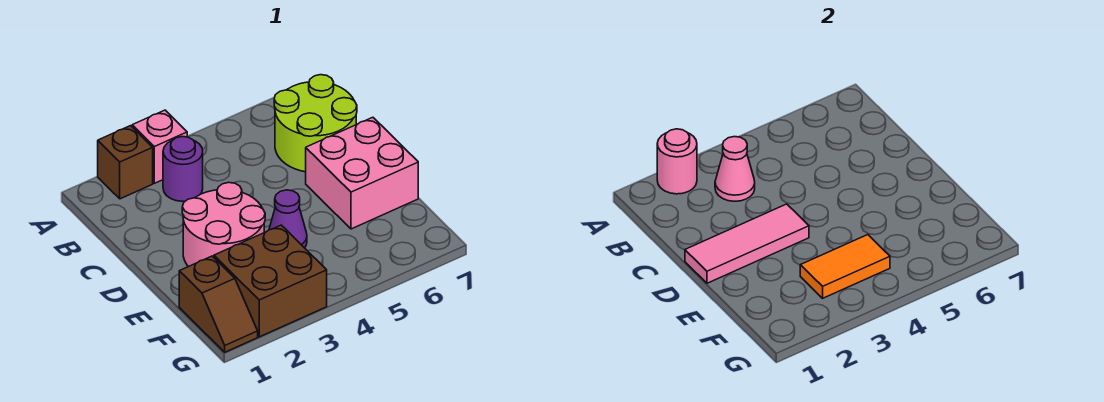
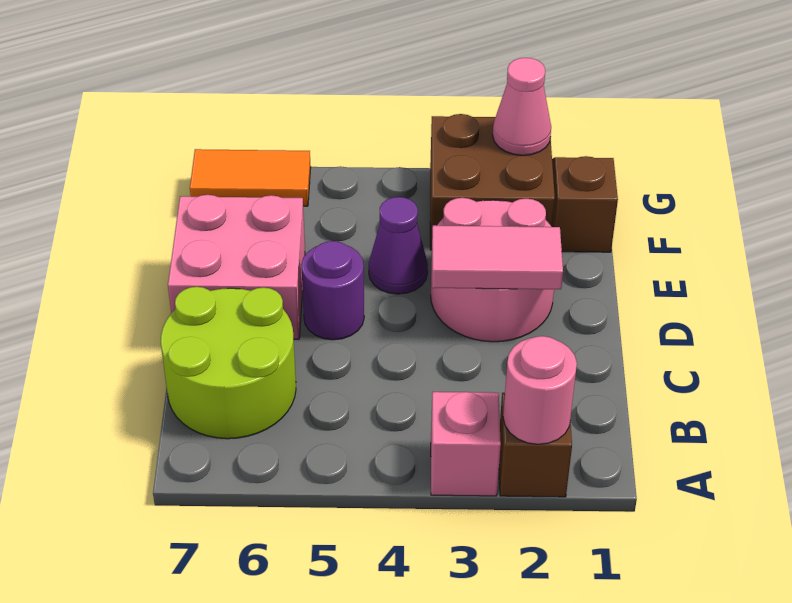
purple 1x1 round brick [163,137,203,201] -> purple 1x1 round brick moved to [301,241,364,340]
pink 1x1 cone [715,137,755,201] -> pink 1x1 cone moved to [493,58,551,155]
pink 1x3 tile [685,204,809,283] -> pink 1x2 tile [432,225,563,289]
orange 1x2 tile [800,235,890,298] -> orange 1x2 tile moved to [190,149,311,206]

